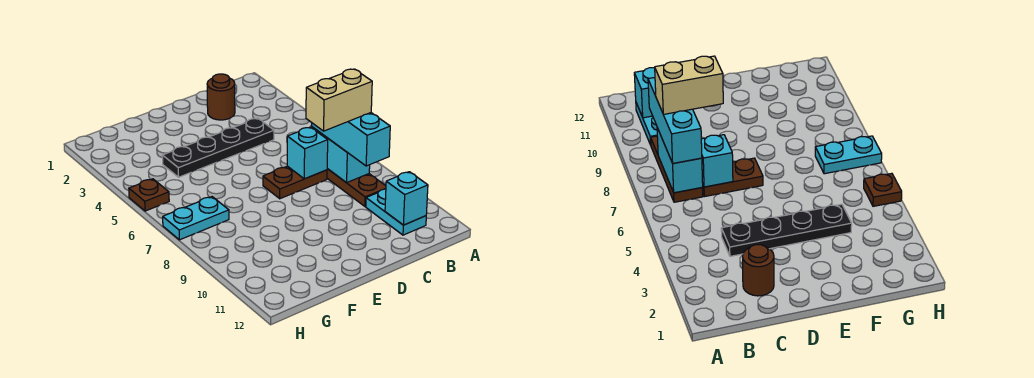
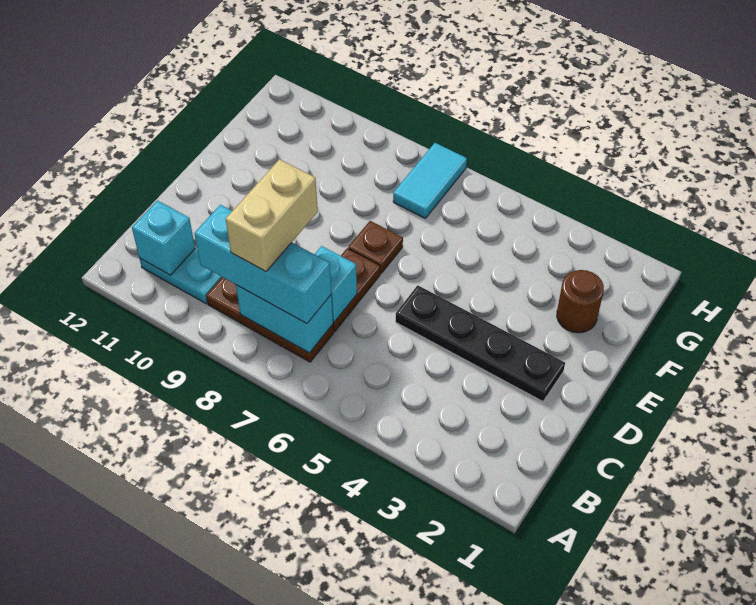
brown 1x1 round brick [207,74,235,120] -> brown 1x1 round brick moved to [557,270,604,333]
black 1x4 plate [162,118,274,177] -> black 1x4 plate turned to [396,285,565,401]
cyan 1x2 plate [163,197,229,240] -> cyan 1x2 tile [393,143,467,219]
brown 1x1 plate [129,179,169,211] -> brown 1x1 plate moved to [348,221,403,273]

